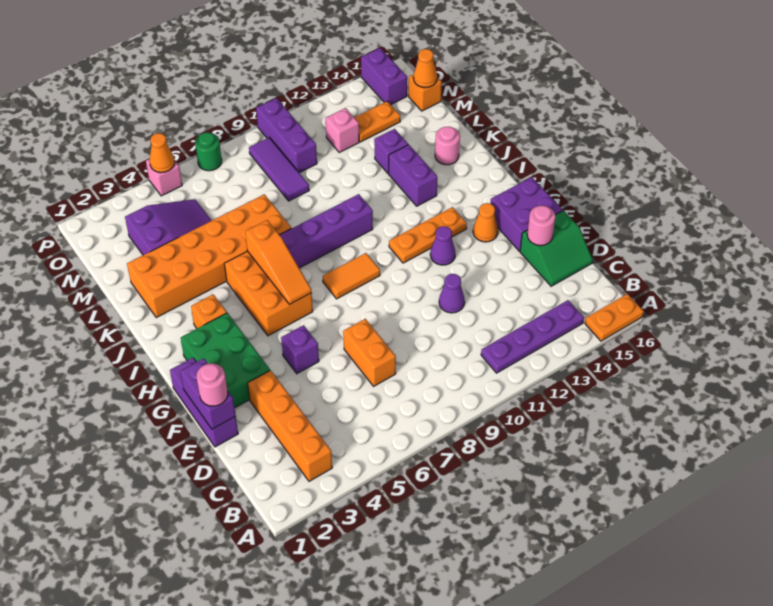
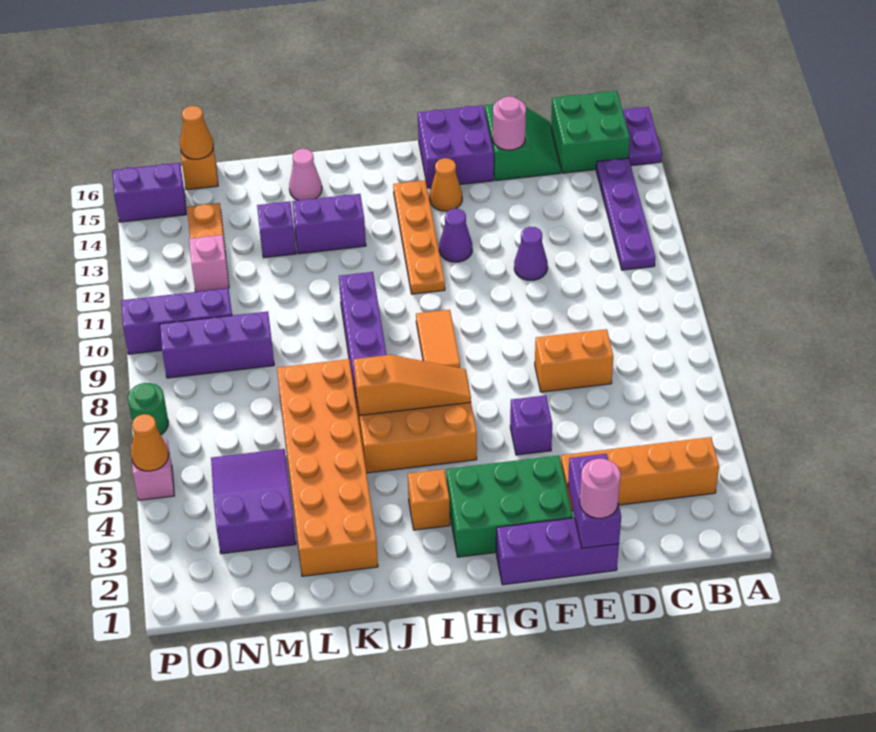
orange 1x2 plate [585,294,644,341] -> purple 1x2 plate [623,107,662,166]
none -> green 2x2 brick [551,91,630,173]
purple 1x2 brick [180,358,236,429] -> purple 1x2 brick turned to [568,454,621,548]
orange 1x3 plate [389,207,467,263] -> orange 1x4 plate [393,180,445,294]
pink 1x1 round brick [435,127,460,165] -> pink 1x1 cone [289,149,322,200]
purple 1x3 tile [249,137,309,201] -> purple 1x3 brick [160,311,274,378]

